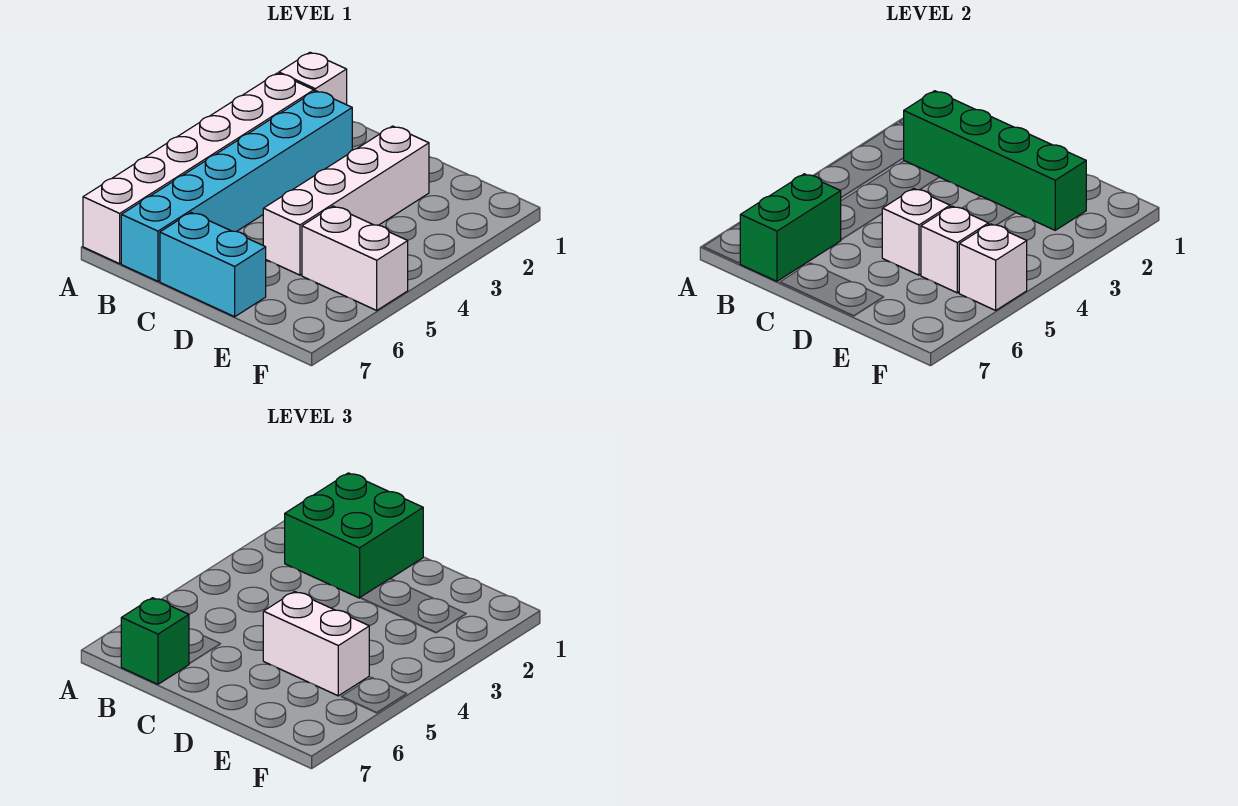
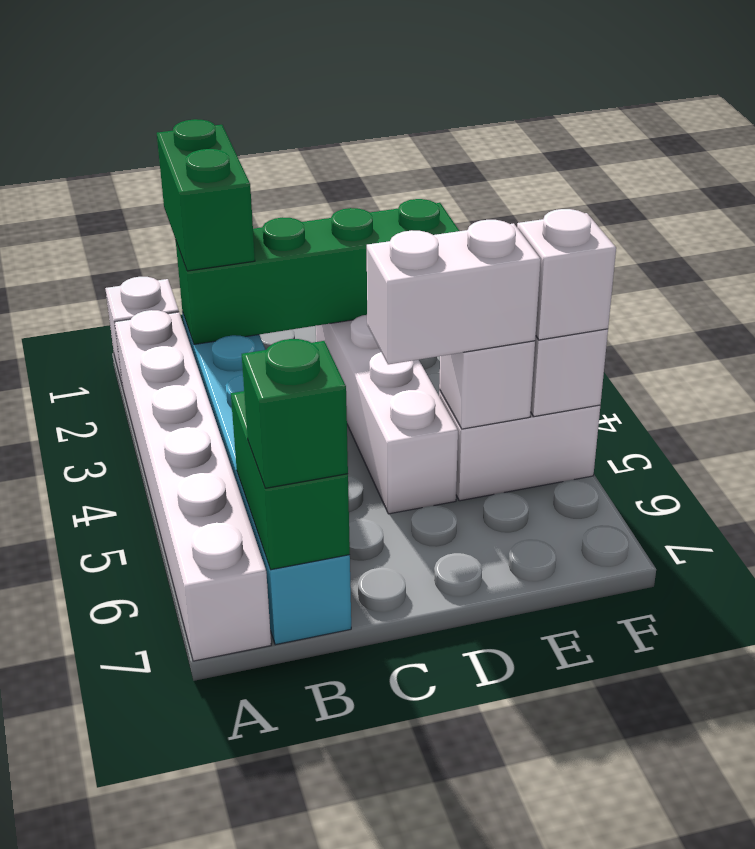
green 2x2 brick [285,473,423,598] -> green 1x2 brick [157,119,255,271]
cyan 1x2 brick [160,213,266,317] -> none
white 1x1 brick [882,189,950,275] -> white 1x1 brick moved to [517,209,616,340]

